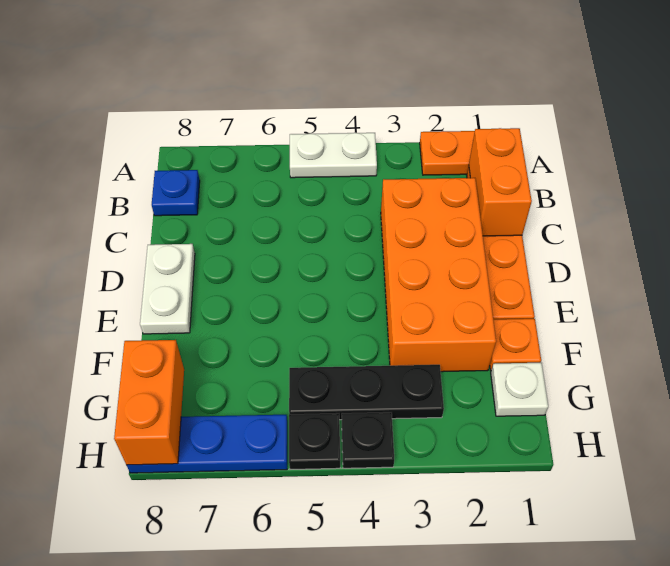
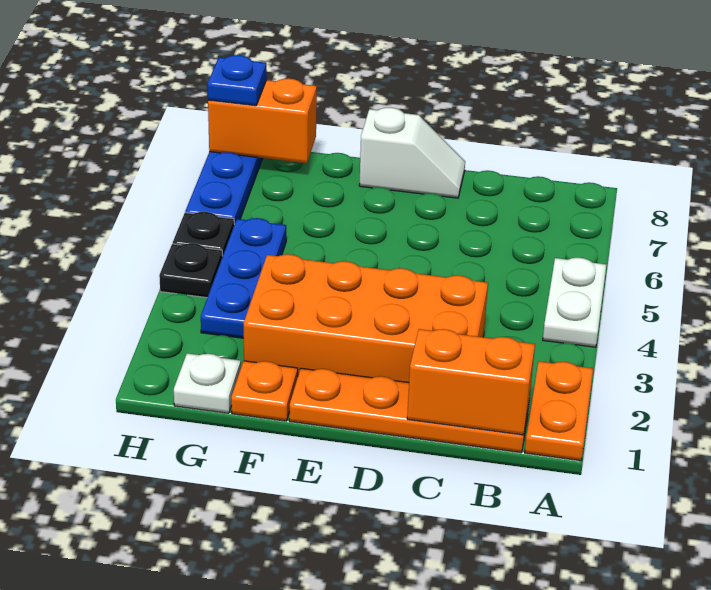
blue 1x1 plate [152,170,200,216] -> blue 1x1 plate moved to [208,55,267,106]
white 1x2 plate [140,244,195,334] -> white 1x2 slope [359,108,465,198]
black 1x3 plate [289,365,444,420] -> blue 1x3 plate [201,218,286,338]

